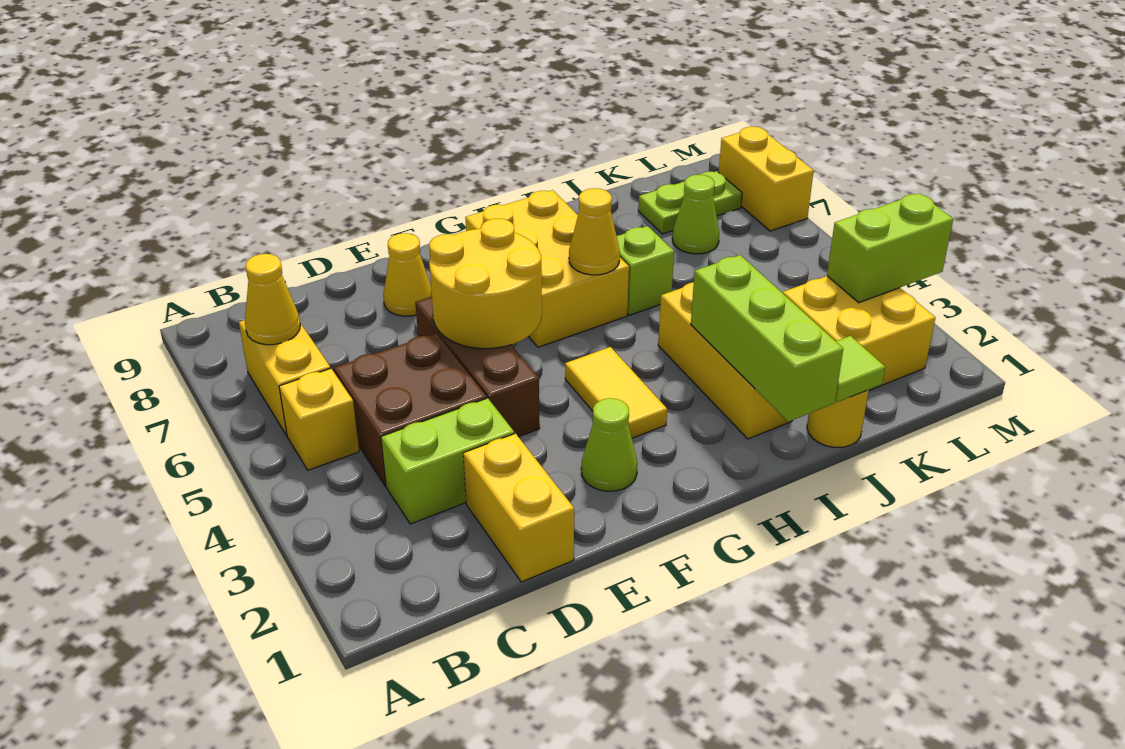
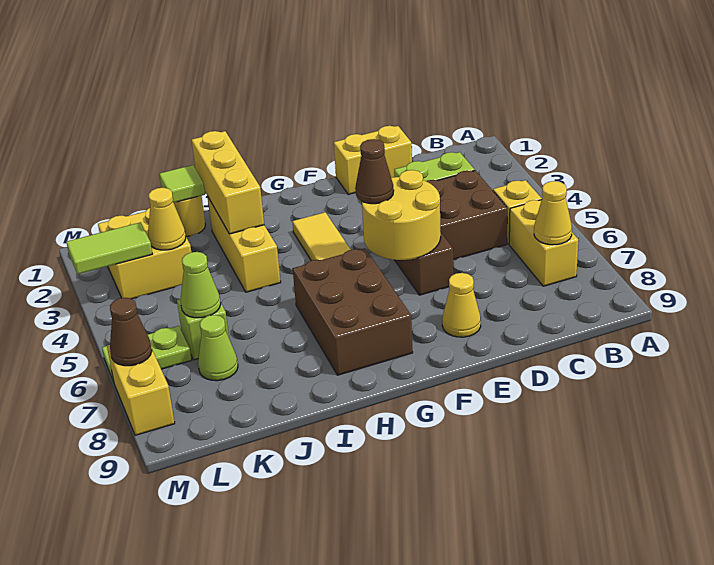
yellow 1x2 brick [463,433,574,582] -> yellow 1x2 brick turned to [334,126,412,194]
lime 1x1 cone [581,398,637,491] -> lime 1x1 cone moved to [180,252,221,318]
none -> brown 1x1 cone [355,139,394,204]
yellow 2x3 brick [465,190,629,347] -> brown 2x3 brick [293,248,413,375]
yellow 1x1 cone [569,188,620,275] -> yellow 1x1 cone moved to [148,188,186,250]
lime 1x3 brick [691,255,843,422] -> yellow 1x3 brick [192,131,264,234]
lime 1x1 brick [617,226,674,315] -> lime 1x1 brick moved to [177,299,229,360]
lime 1x2 plate [638,171,742,234] -> lime 1x2 plate moved to [102,326,191,382]
lime 1x2 brick [827,193,953,303] -> lime 1x2 tile [67,222,152,274]
none -> brown 1x1 cone [110,298,152,366]

